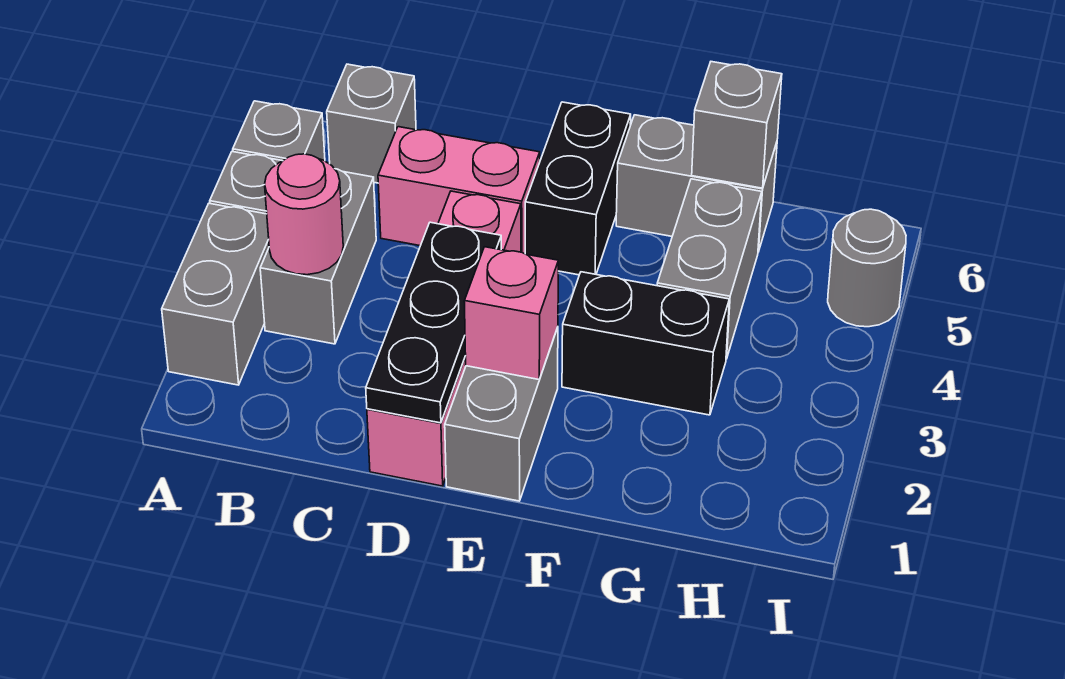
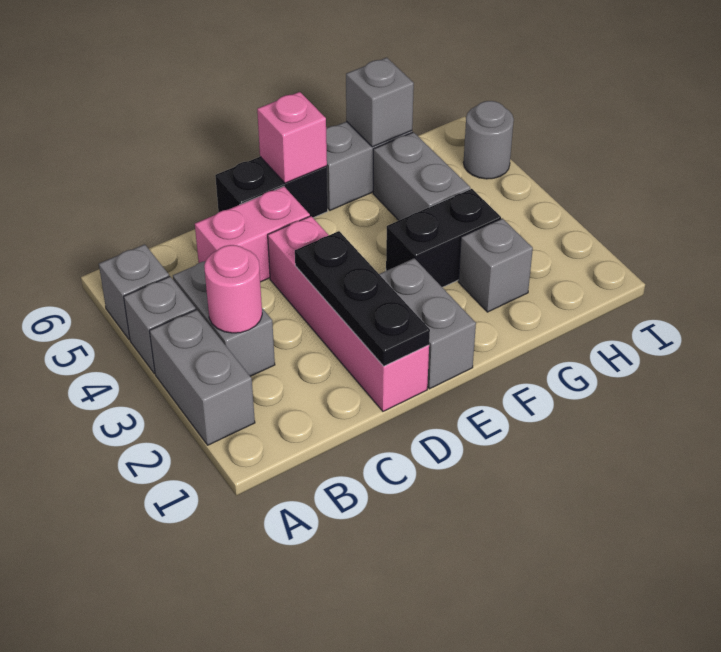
grey 1x1 brick [327,64,416,183] -> grey 1x1 brick moved to [458,218,533,312]
pink 1x1 brick [464,247,558,379] -> pink 1x1 brick moved to [257,92,327,183]
black 1x2 brick [525,102,631,275] -> black 1x2 brick turned to [215,157,328,218]

